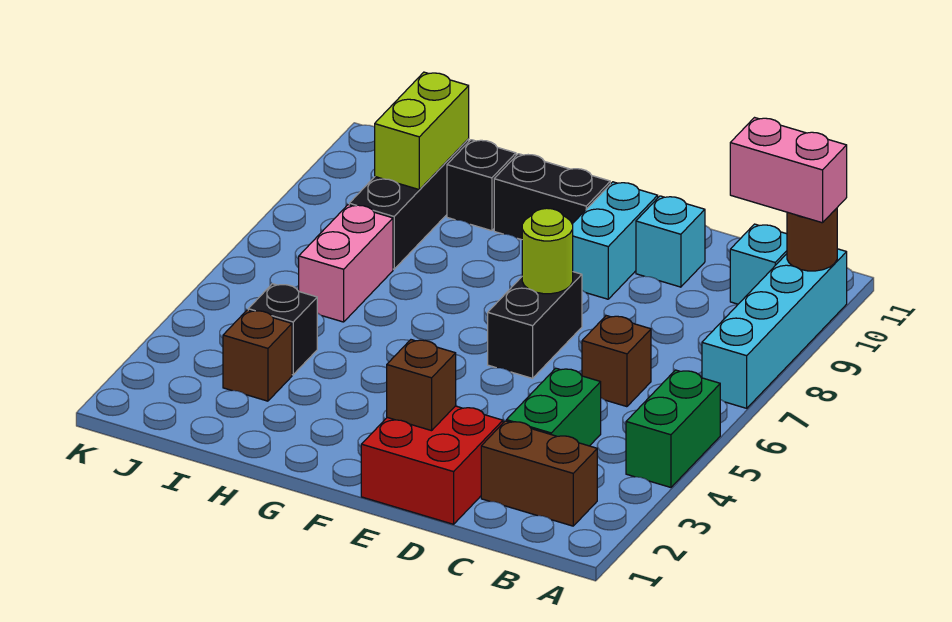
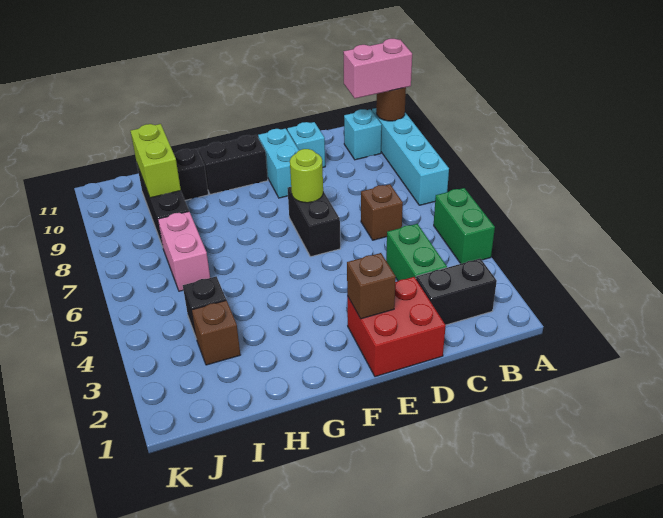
brown 1x2 brick [481,421,597,526] -> black 1x2 brick [416,258,497,325]

